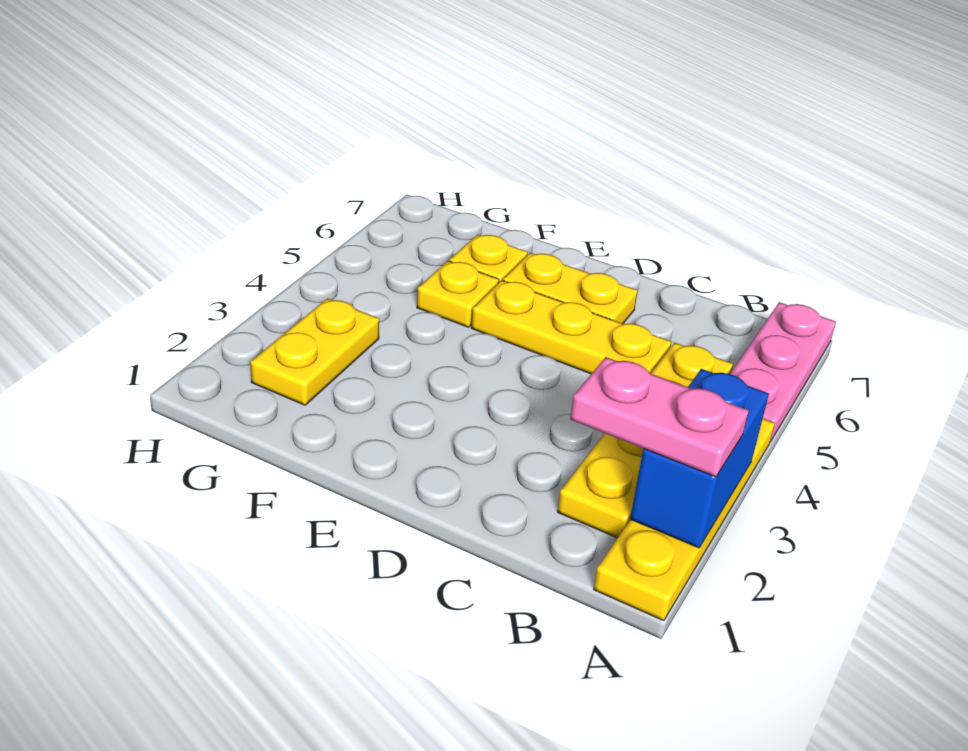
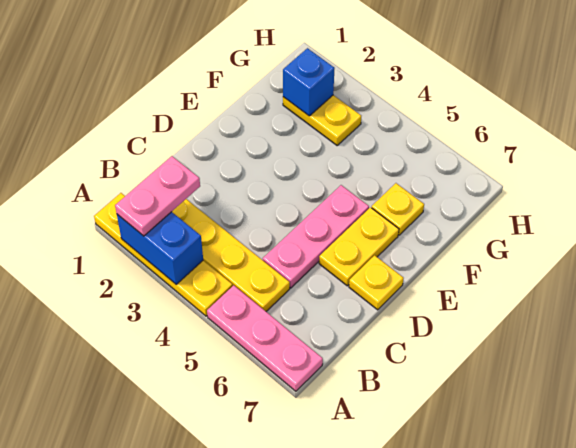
yellow 1x3 plate [471,280,671,374] -> pink 1x3 plate [263,185,369,288]
yellow 1x1 plate [417,261,499,327] -> yellow 1x1 plate moved to [349,255,404,310]
none -> blue 1x1 brick [283,48,335,116]

